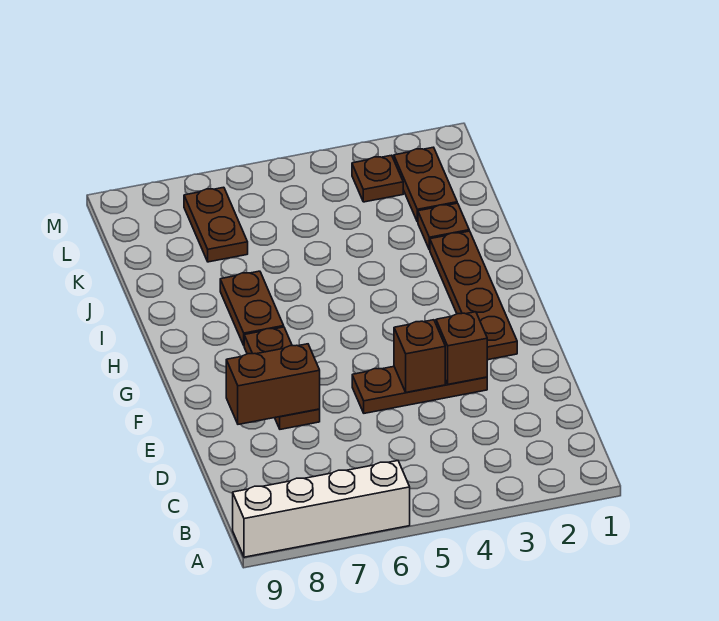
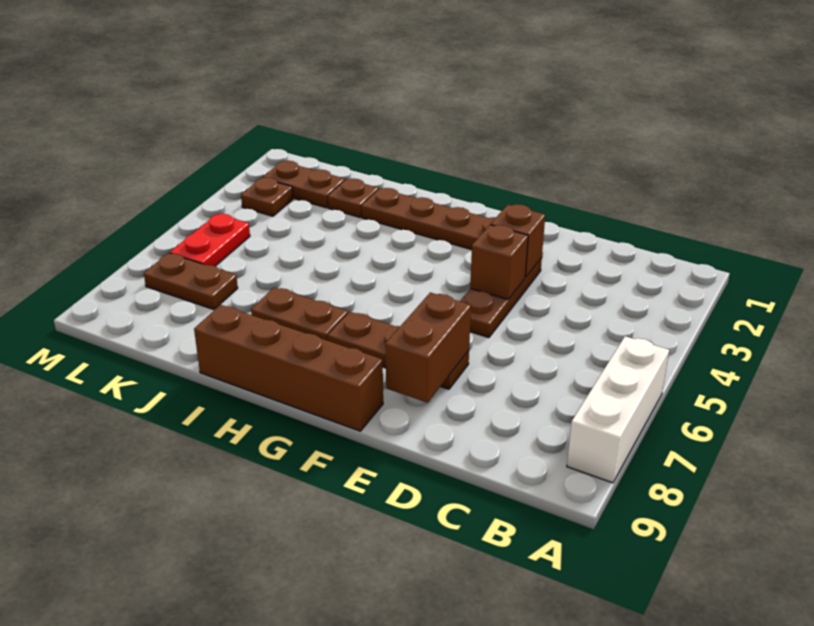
white 1x4 brick [233,461,410,557] -> white 1x3 brick [567,336,669,483]
none -> brown 1x4 brick [194,305,383,431]
none -> red 1x2 plate [170,214,250,266]

